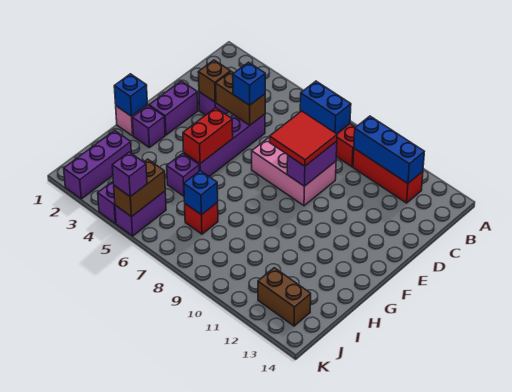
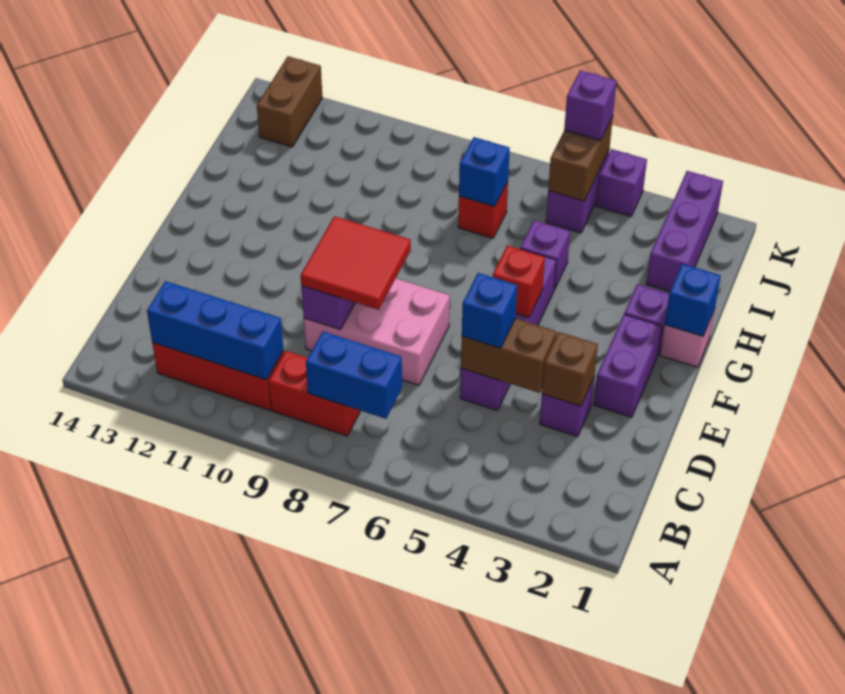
red 1x2 brick [183,108,233,164] -> red 1x1 brick [493,245,545,318]
brown 1x2 brick [258,268,311,326] -> brown 1x2 brick turned to [257,56,322,147]

